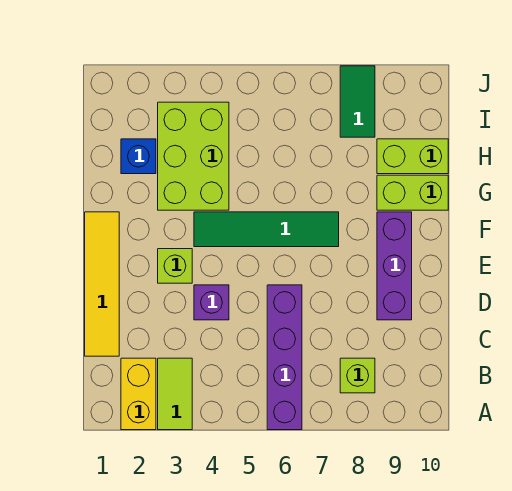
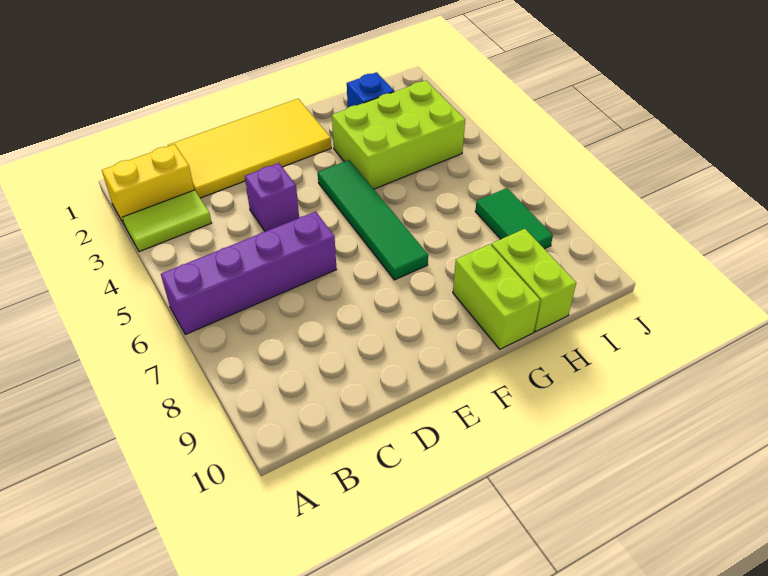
lime 1x1 brick [340,358,375,393] -> none
yellow 1x4 tile [85,212,119,356] -> yellow 2x4 tile [168,99,331,198]
purple 1x3 brick [377,212,412,320] -> none
lime 1x1 brick [158,249,192,283] -> none
green 1x2 tile [340,66,375,137] -> green 1x2 tile turned to [475,188,553,249]

